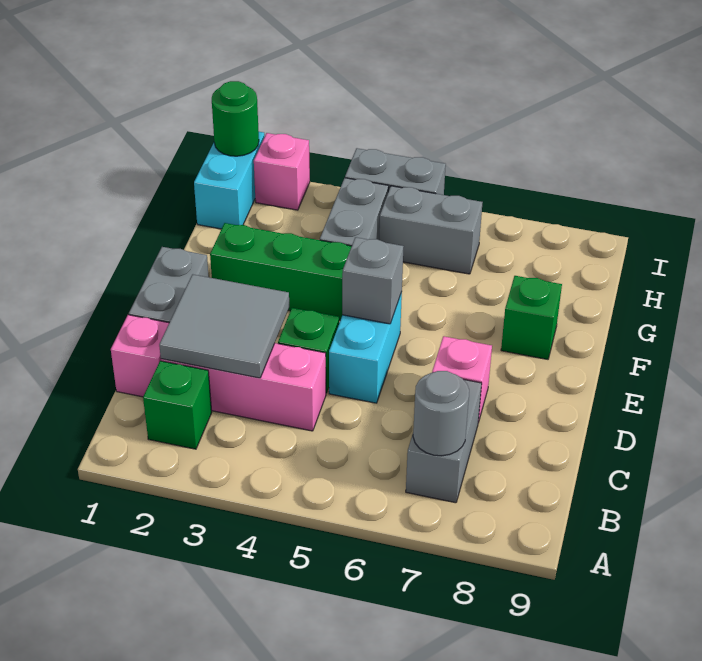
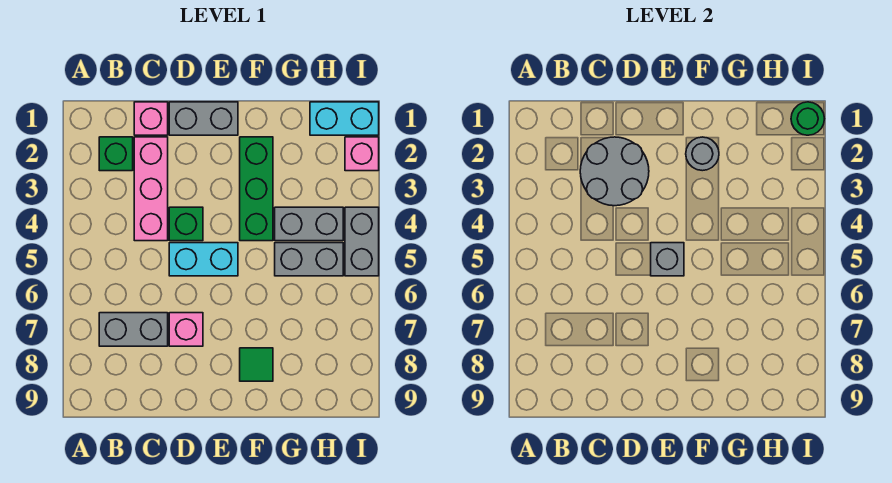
grey 1x1 round brick [413,371,469,456] -> grey 1x1 round brick moved to [686,137,719,171]
grey 2x2 tile [159,274,289,378] -> grey 2x2 round brick [580,137,649,206]
green 1x1 brick [501,276,562,359] -> green 1x1 tile [240,348,273,381]
grey 1x2 brick [379,186,483,274] -> grey 1x2 brick turned to [275,243,343,276]

